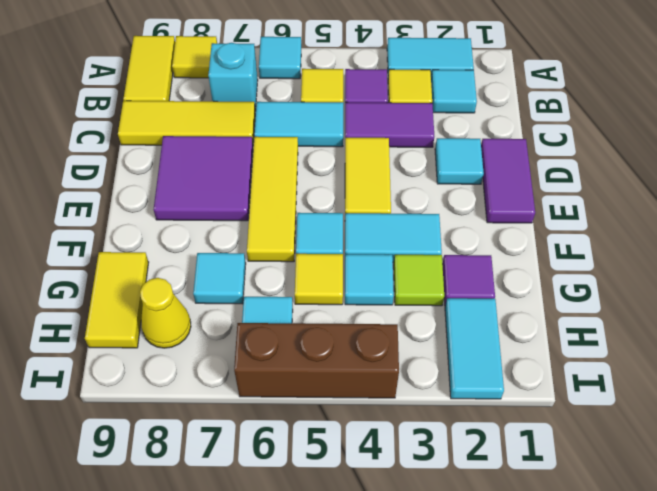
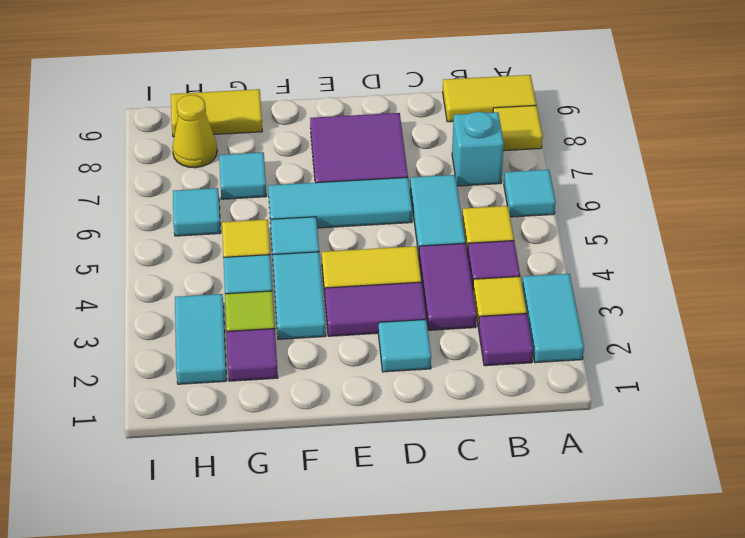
cyan 1x1 tile [431,70,477,113] -> purple 1x1 tile [479,314,533,366]
yellow 1x3 tile [118,101,255,145] -> none
purple 1x2 tile [481,139,535,223] -> purple 1x2 tile moved to [325,282,426,336]
yellow 1x3 tile [247,137,298,262] -> cyan 1x3 tile [268,177,412,228]
cyan 1x2 tile [445,298,504,399] -> cyan 1x2 tile turned to [175,294,227,384]
brown 1x3 brick [234,323,399,398] -> none

